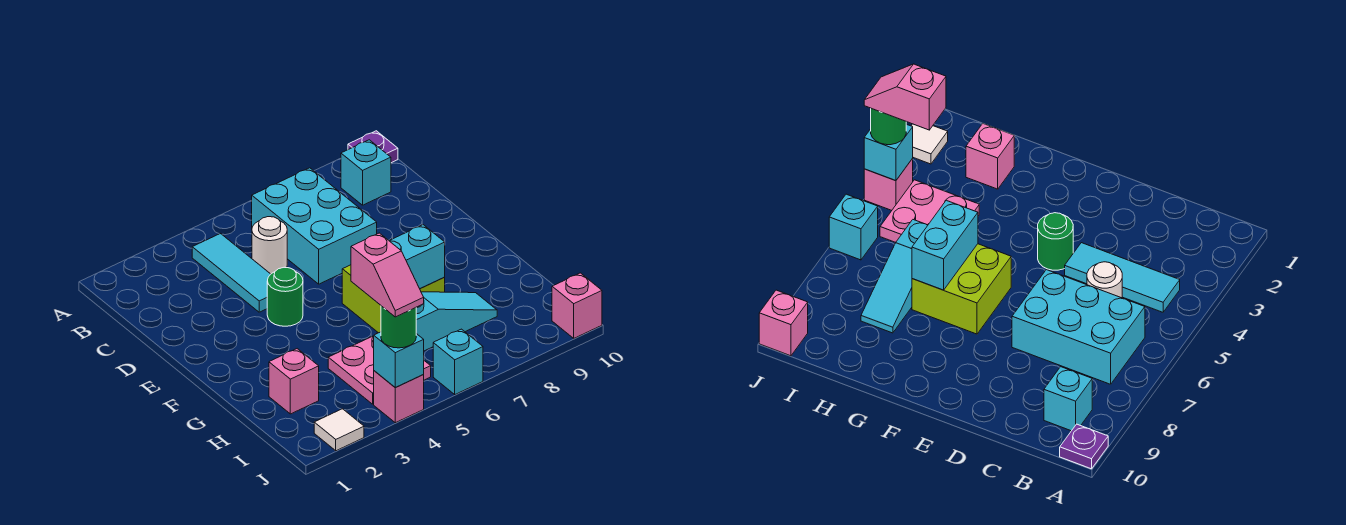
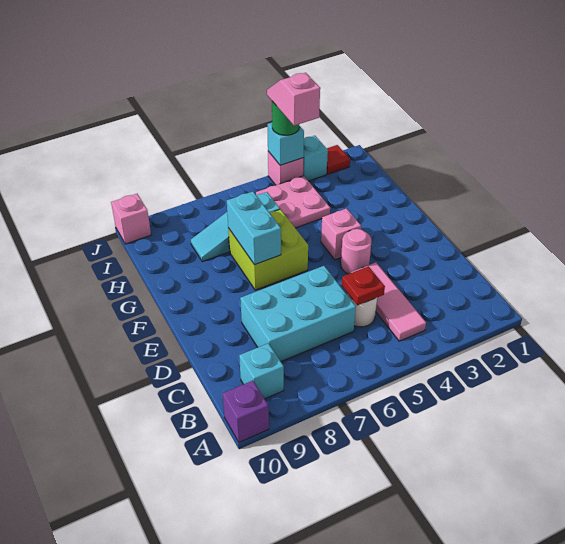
purple 1x1 plate [348,131,398,163] -> purple 1x1 brick [222,381,269,442]
cyan 1x3 tile [192,234,270,312] -> pink 1x3 tile [351,262,426,341]
cyan 2x3 brick [252,168,377,284] -> cyan 2x3 brick turned to [240,266,356,361]
none -> red 1x1 plate [342,266,385,305]
green 1x1 round brick [267,267,303,326] -> pink 1x1 round brick [341,229,372,274]
cyan 1x2 brick [389,225,445,289] -> cyan 1x2 brick turned to [227,191,281,265]
pink 1x1 brick [269,349,319,414] -> pink 1x1 brick moved to [321,208,361,260]
white 1x1 tile [314,409,364,451] -> red 1x1 tile [327,145,350,174]
cyan 1x1 brick [433,329,483,394] -> cyan 1x1 brick moved to [303,136,328,181]

